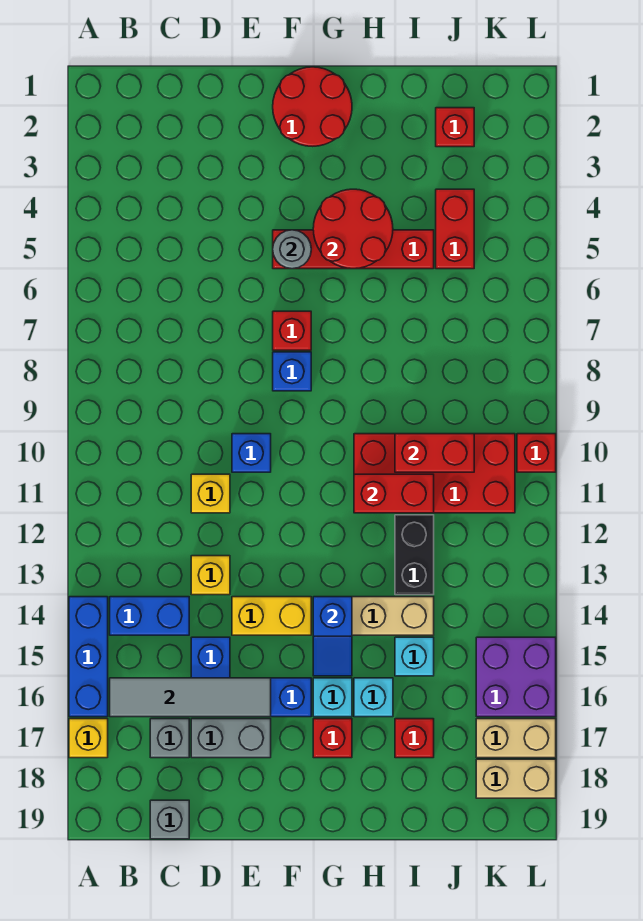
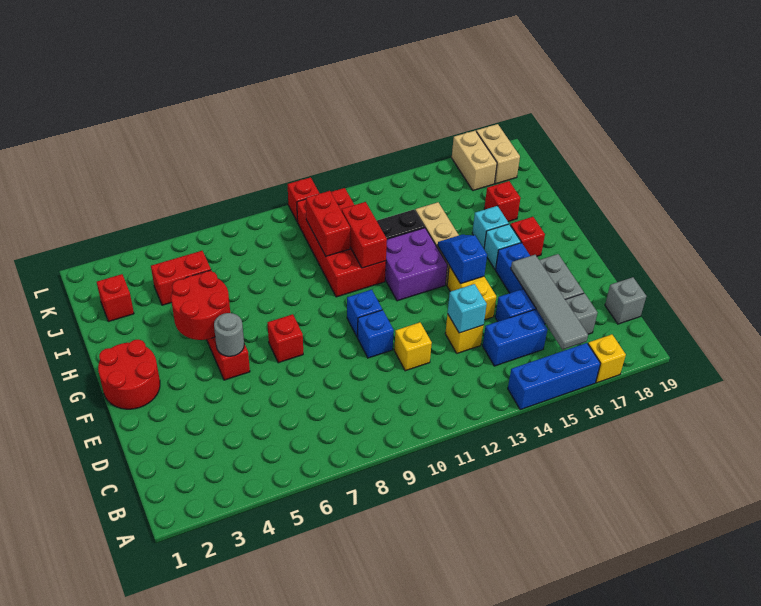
blue 1x2 brick [110,597,189,635] -> blue 1x2 brick turned to [483,310,547,366]
blue 1x1 brick [273,352,311,391] -> blue 1x1 brick moved to [347,290,382,337]
blue 1x2 slope [313,597,352,676] -> blue 1x2 slope turned to [438,235,487,284]
cyan 1x1 brick [395,637,434,676] -> cyan 1x1 brick moved to [448,284,487,333]
purple 2x2 brick [476,637,556,717] -> purple 2x2 brick moved to [385,228,447,301]

